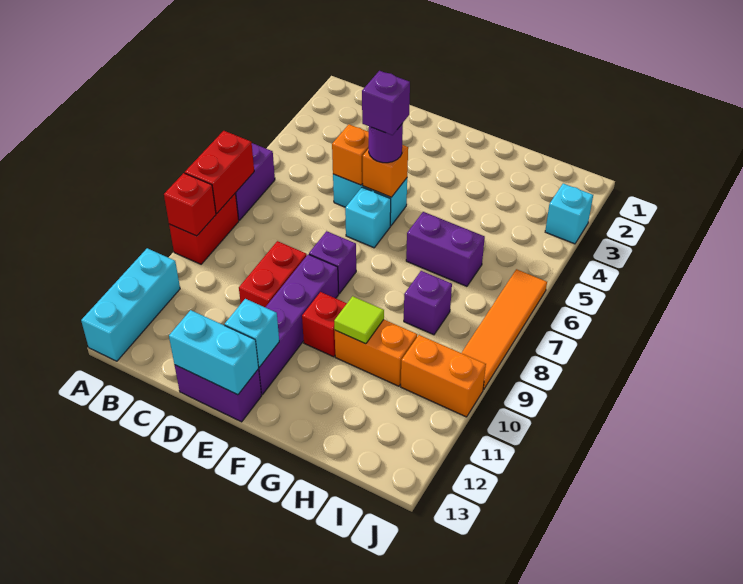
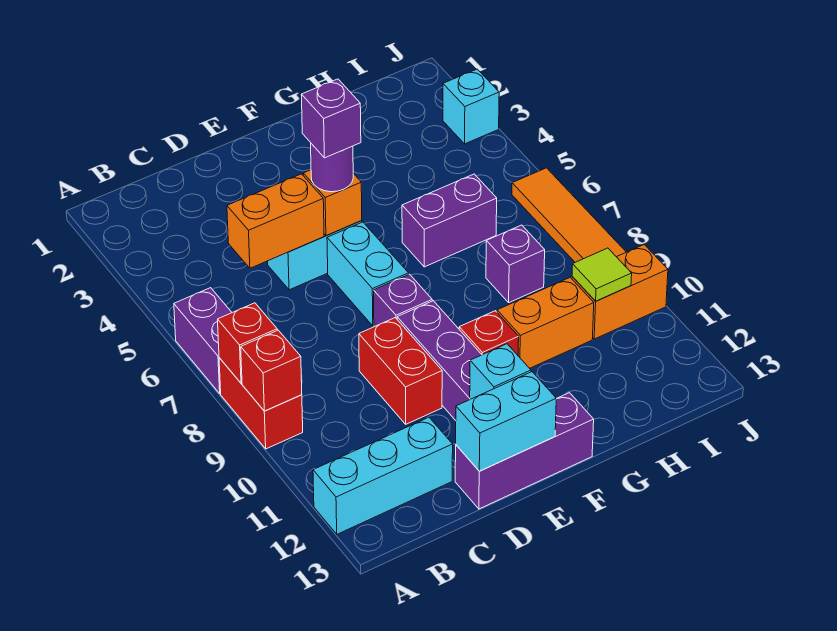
red 1x2 brick [185,131,254,213] -> red 1x1 brick [218,303,277,383]
cyan 1x3 brick [81,248,180,361] -> cyan 1x3 brick turned to [313,417,453,534]
orange 1x1 brick [332,124,369,185] -> orange 1x2 brick [227,174,324,268]
purple 1x2 brick [175,365,262,422] -> purple 1x3 brick [455,393,594,509]
cyan 1x1 brick [345,187,391,248] -> cyan 1x2 brick [327,222,409,326]
lime 1x1 tile [334,296,384,344] -> lime 1x1 tile moved to [572,248,632,301]

